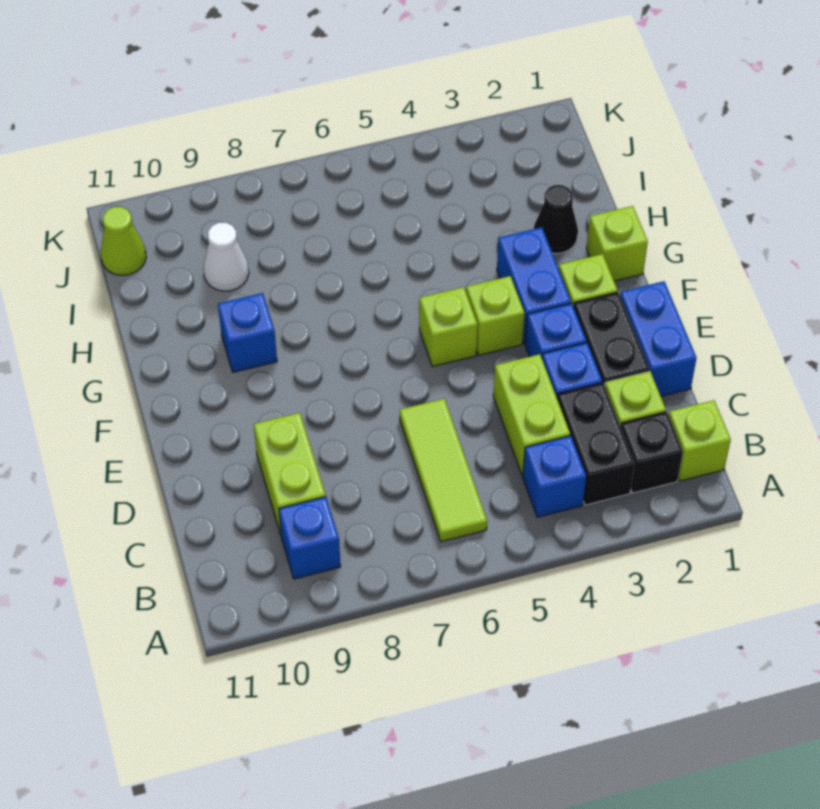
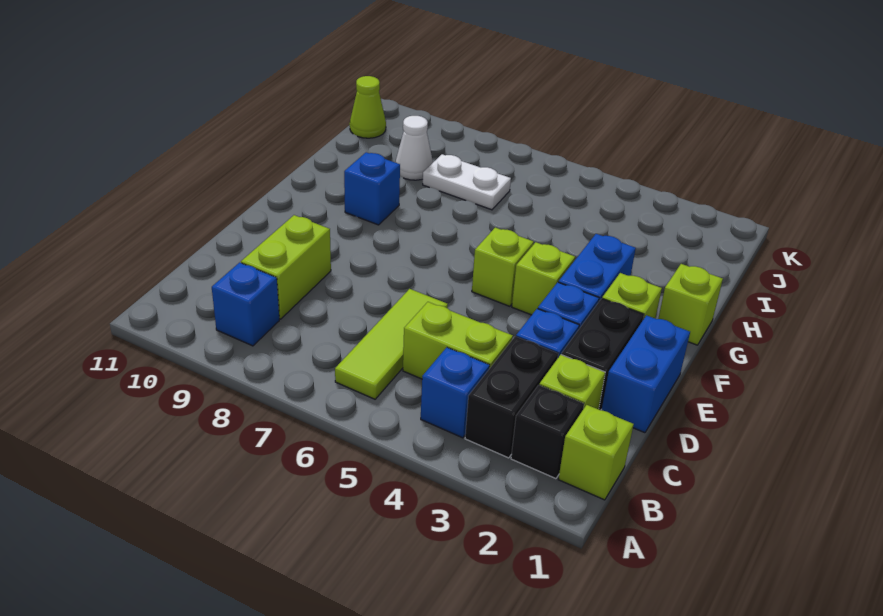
lime 1x2 brick [493,354,570,476] -> lime 1x2 brick turned to [403,302,513,379]
black 1x1 cone [534,185,578,254] -> none
none -> white 1x2 plate [423,154,511,210]

